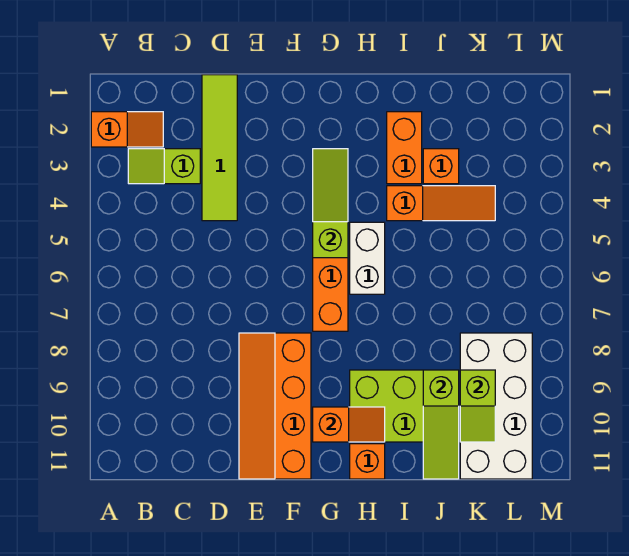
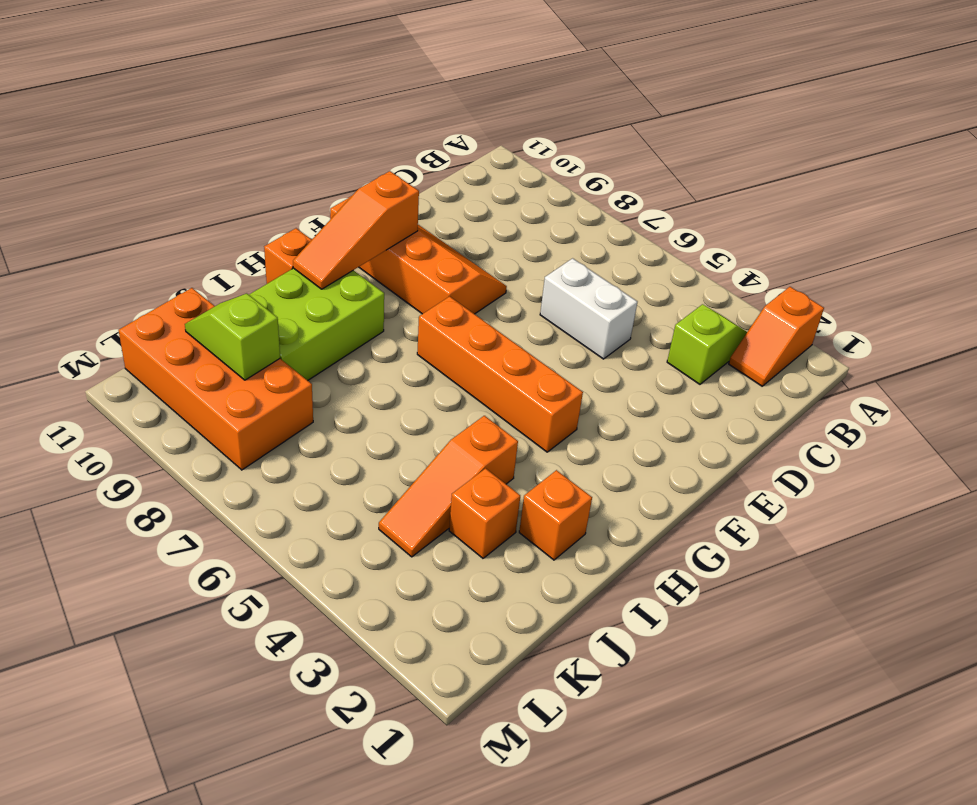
lime 1x4 tile [202,75,237,221] -> none
lime 1x3 slope [313,149,348,258] -> none
orange 1x2 slope [313,407,385,442] -> orange 1x3 slope [293,171,419,289]
white 1x2 brick [350,222,385,294] -> white 1x2 brick moved to [540,258,637,359]
orange 1x2 brick [387,112,422,184] -> orange 1x1 brick [519,470,592,560]
lime 1x3 slope [423,370,459,479] -> none
white 2x4 brick [460,333,532,479] -> orange 2x4 brick [119,288,313,470]

